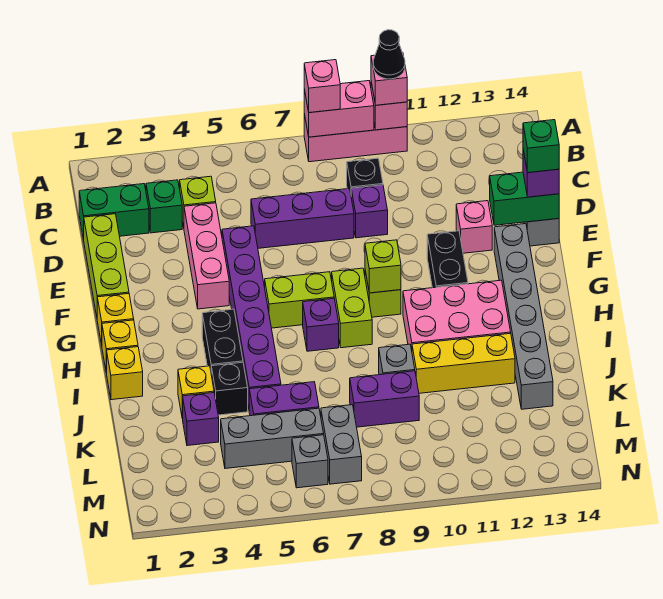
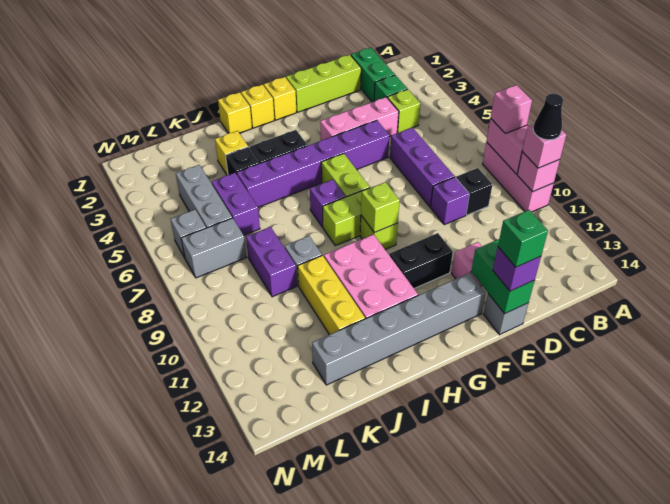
purple 1x1 brick [183,393,219,446] -> none

